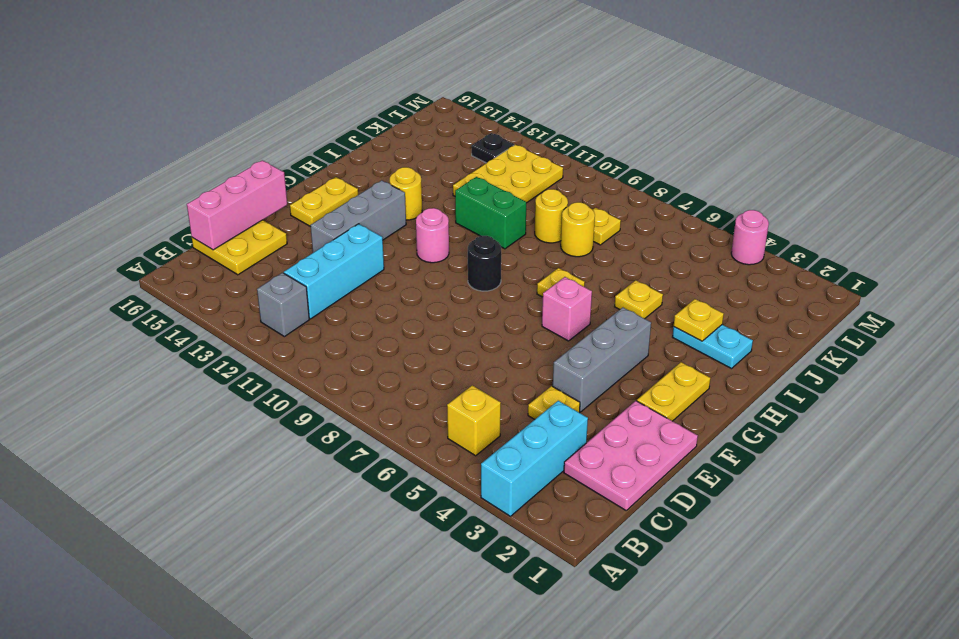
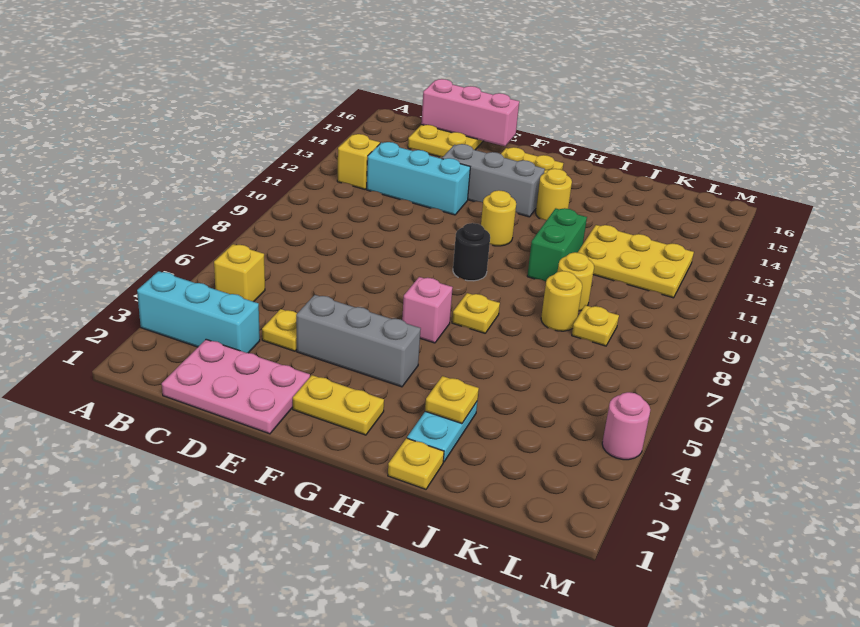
grey 1x1 brick [257,273,309,337] -> yellow 1x1 brick [337,134,380,189]
pink 1x1 round brick [416,208,449,263] -> yellow 1x1 round brick [481,190,516,246]
yellow 1x1 plate [615,280,663,319] -> yellow 1x1 plate moved to [388,438,444,489]
black 1x1 plate [472,133,514,163] -> none

